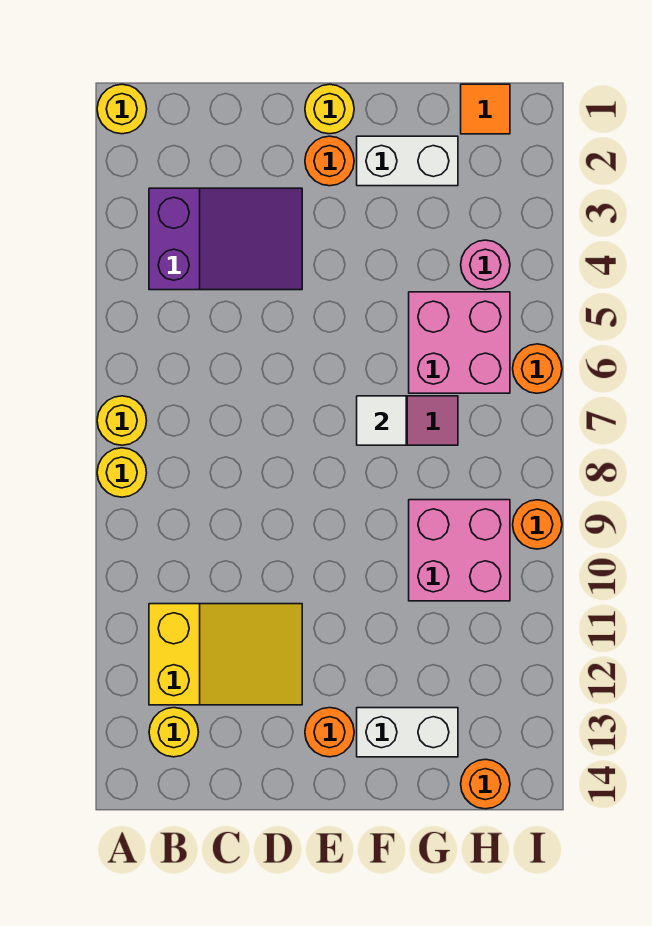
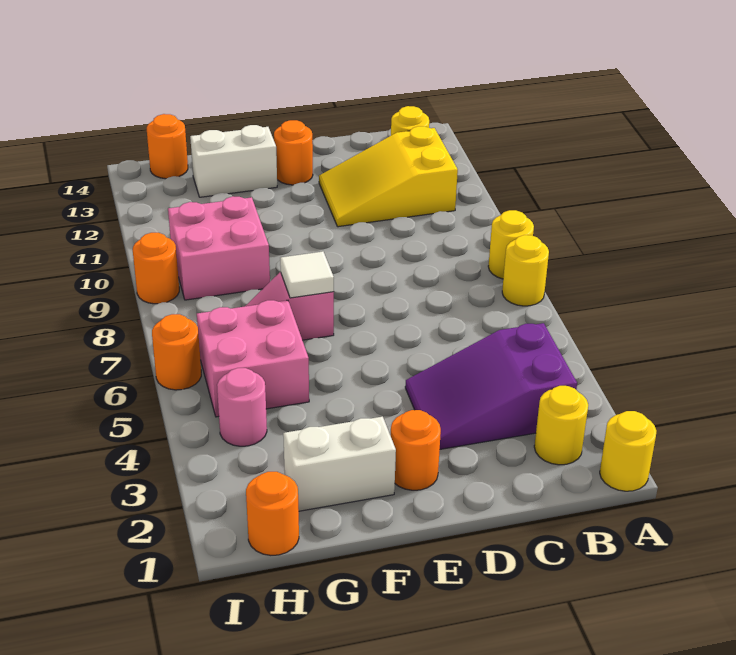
yellow 1x1 round brick [305,84,354,134] -> yellow 1x1 round brick moved to [534,386,588,465]
orange 1x1 tile [461,84,510,134] -> orange 1x1 round brick [246,472,299,555]

